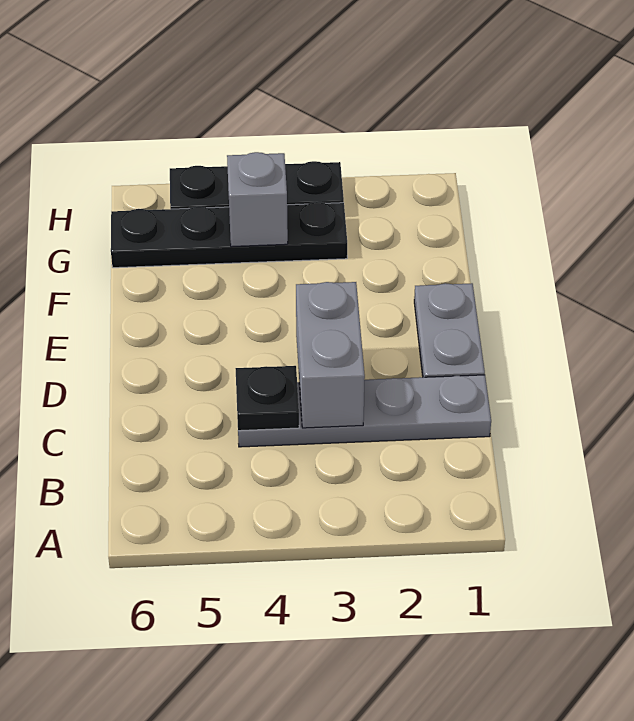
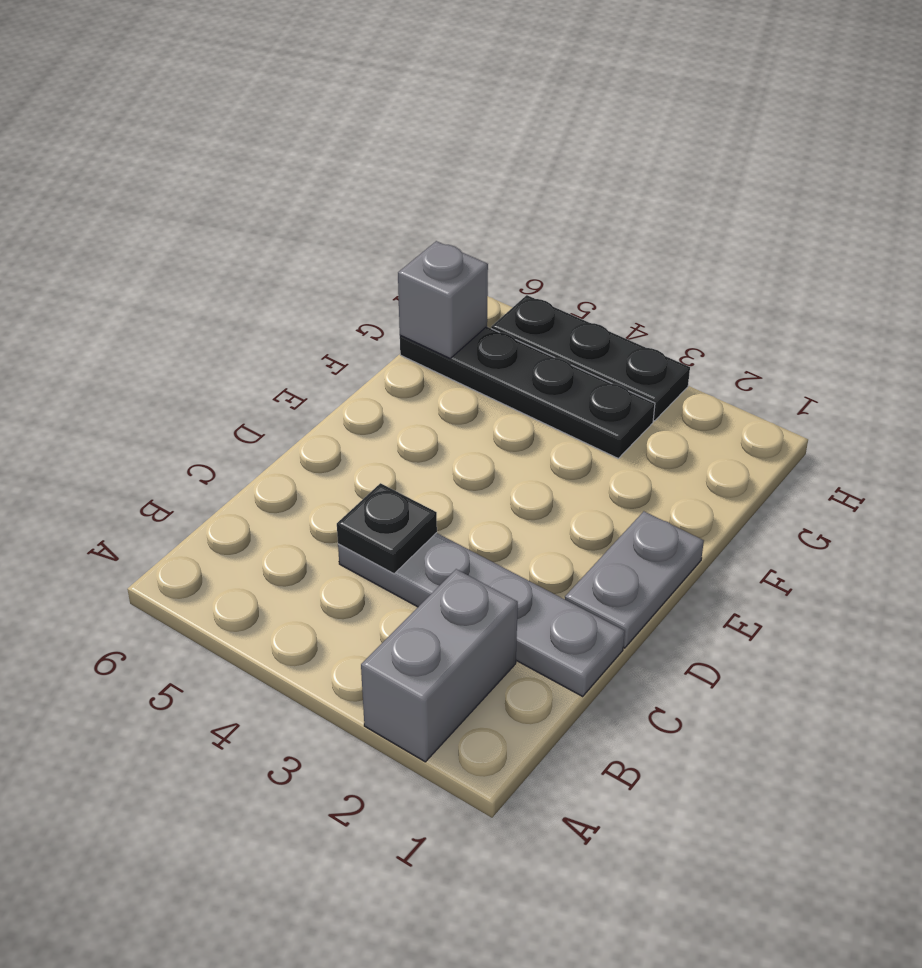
grey 1x2 brick [296,282,365,428] -> grey 1x2 brick moved to [361,569,518,762]
grey 1x1 brick [227,152,288,247] -> grey 1x1 brick moved to [398,241,488,358]

